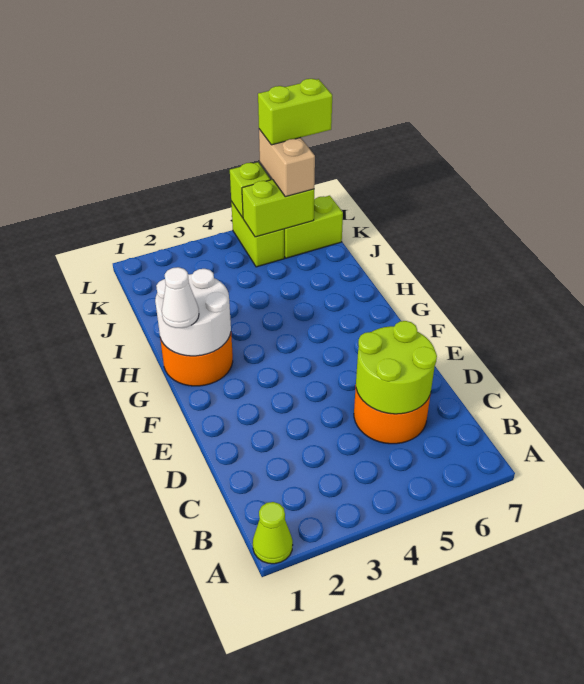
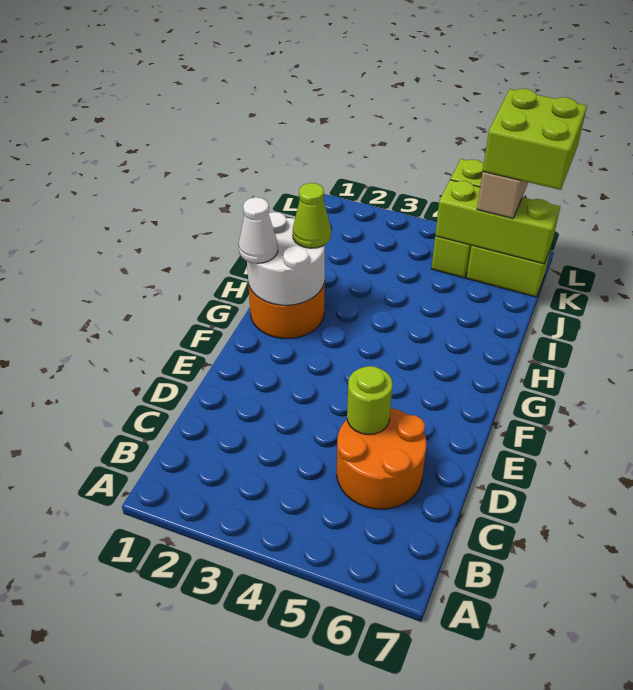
lime 1x1 cone [253,502,293,564] -> lime 1x1 cone moved to [293,183,331,248]
lime 2x2 round brick [356,321,437,414] -> lime 1x1 round brick [347,366,393,435]
lime 1x2 brick [242,180,314,237] -> lime 1x3 brick [435,180,560,264]
lime 1x2 brick [258,79,332,145] -> lime 2x2 brick [483,89,587,190]

